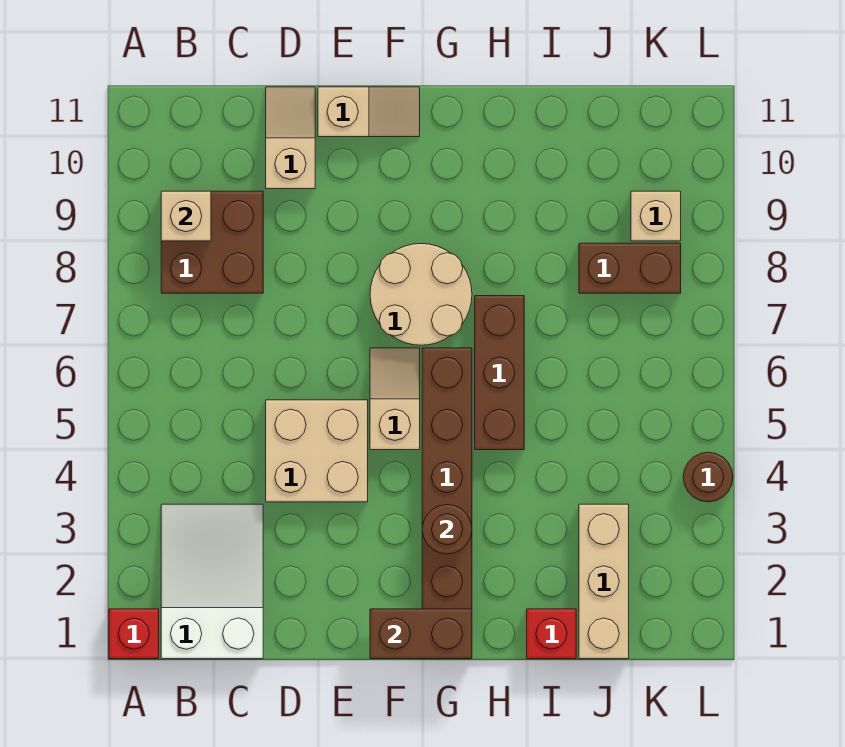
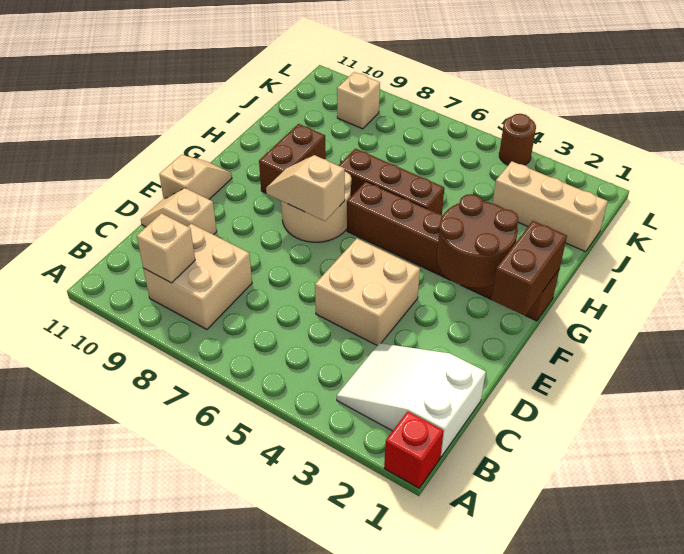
brown 2x2 brick [161,191,263,293] -> tan 2x2 brick [143,224,252,330]
tan 1x2 slope [370,348,420,450] -> tan 1x2 slope moved to [266,155,345,221]
brown 1x1 round brick [422,505,472,554] -> brown 2x2 round brick [437,194,518,288]
red 1x1 brick [527,609,576,659] -> none
brown 1x2 brick [579,243,681,293] -> brown 1x2 brick moved to [259,124,326,193]

